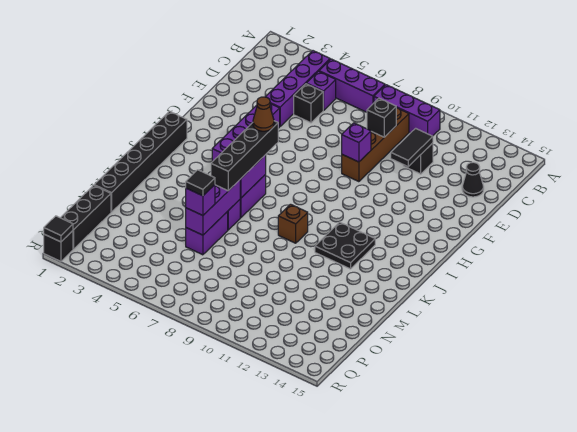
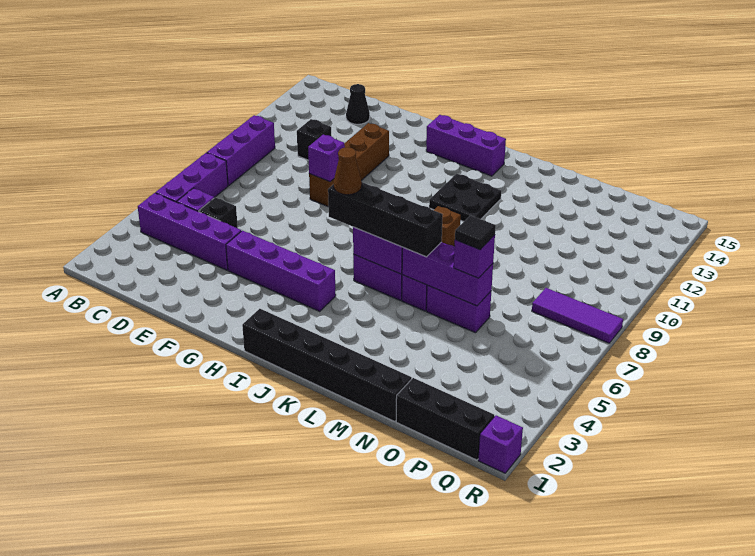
brown 1x4 brick [342,108,409,182] -> brown 1x4 brick turned to [309,123,389,207]
black 1x1 brick [367,98,396,137] -> none
black 1x2 tile [391,128,433,167] -> none
none -> purple 1x3 brick [426,115,506,176]
none -> purple 1x3 tile [532,288,623,343]
black 1x1 brick [44,231,73,262] -> purple 1x1 brick [478,415,523,473]
black 1x1 tile [44,216,73,242] -> none

